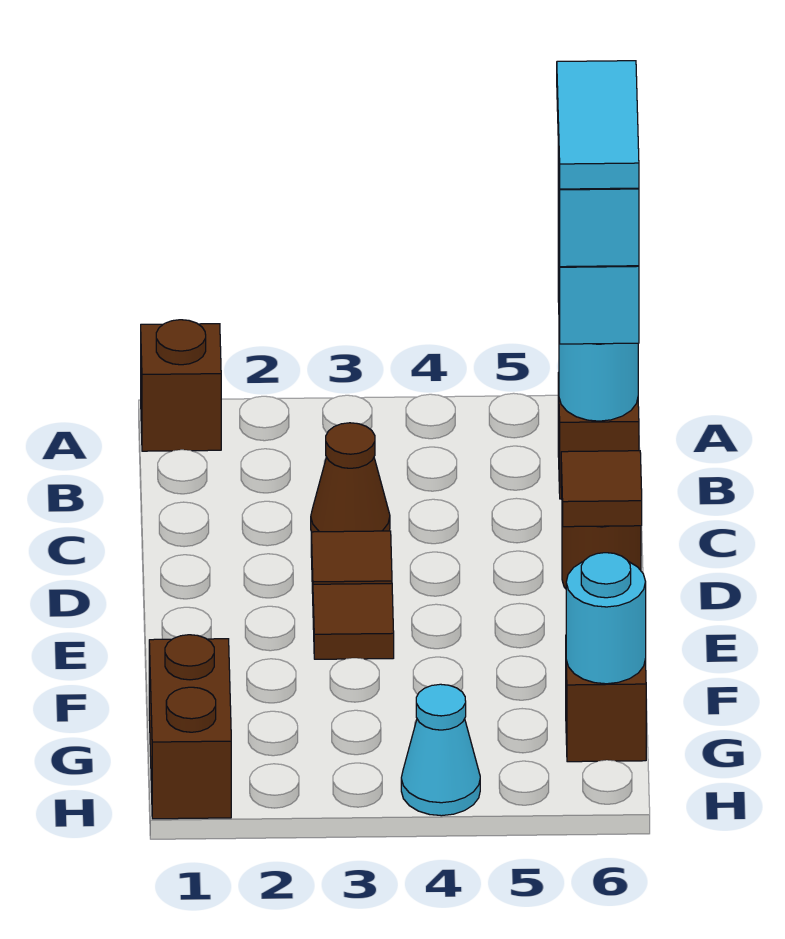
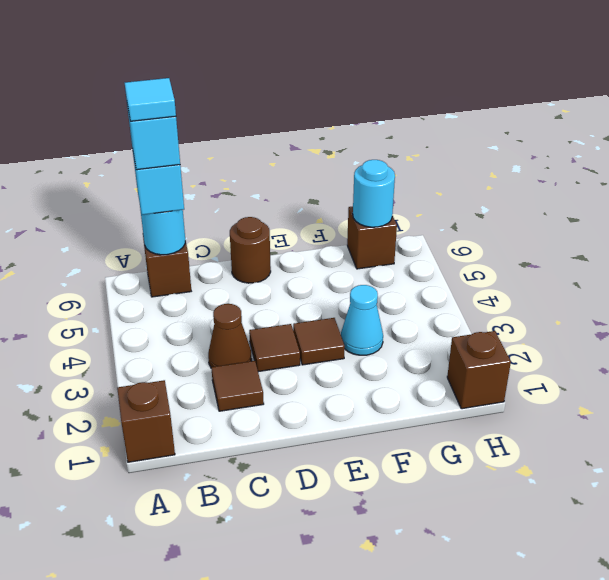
cyan 1x2 tile [557,61,639,189] -> cyan 1x1 tile [125,78,176,121]
brown 1x1 tile [561,451,642,527] -> brown 1x1 tile moved to [211,361,264,411]
brown 1x2 brick [149,635,231,819] -> brown 1x1 brick [447,331,511,409]
cyan 1x1 cone [401,684,480,816] -> cyan 1x1 cone moved to [341,285,383,355]

